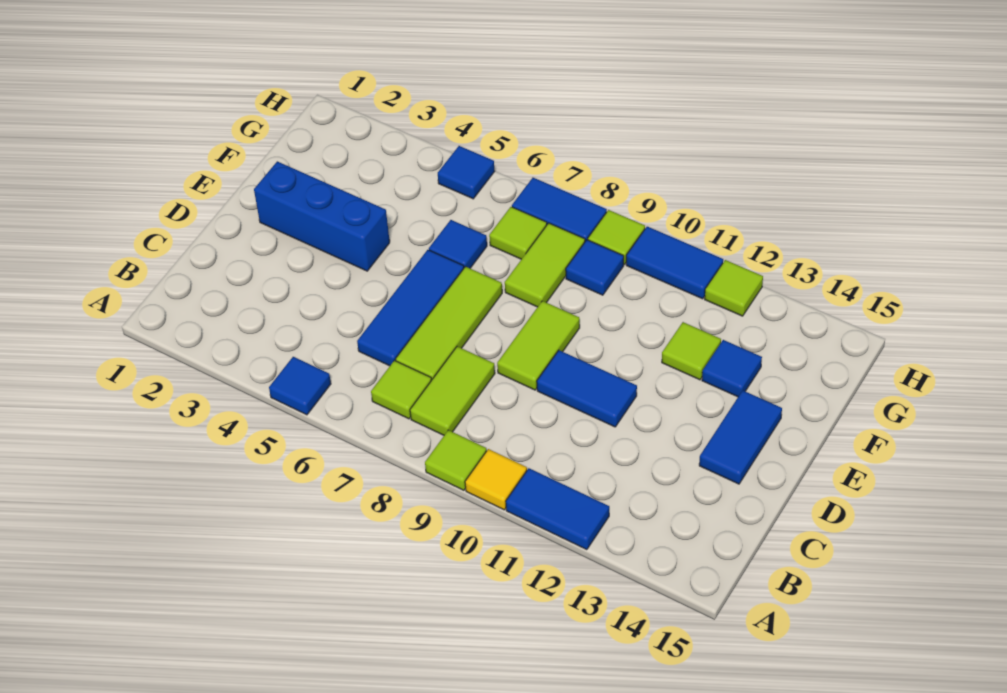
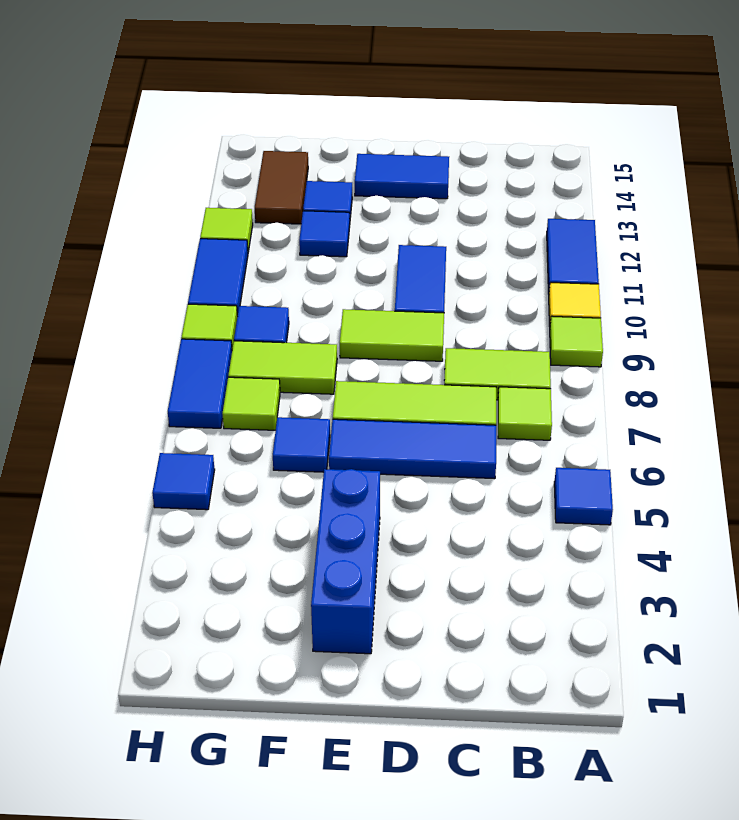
lime 1x1 tile [662,322,721,380] -> blue 1x1 tile [299,211,350,257]
none -> brown 1x2 tile [255,151,308,224]

